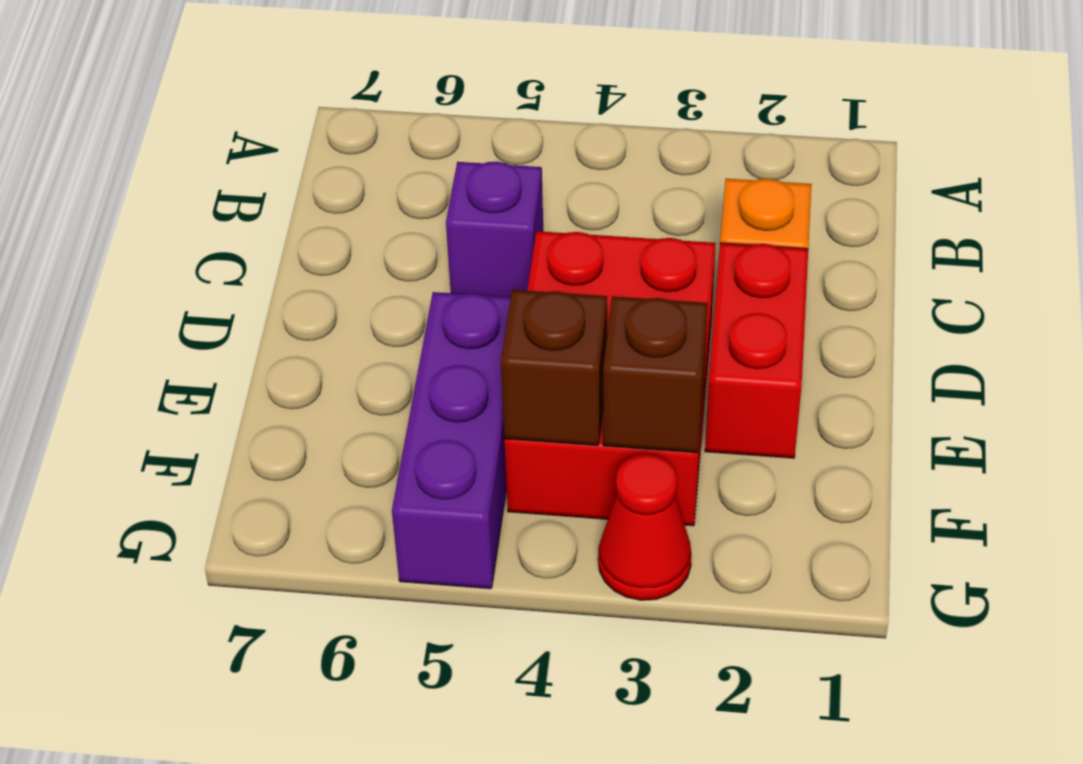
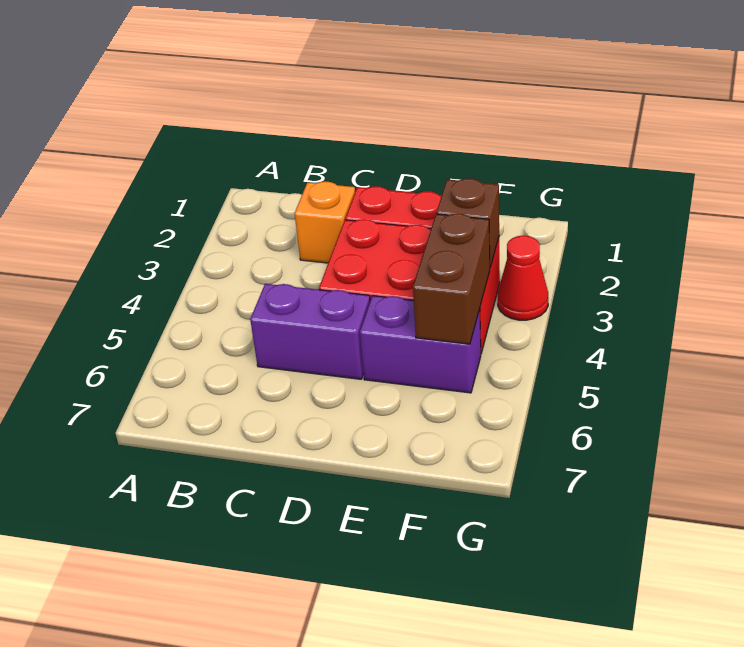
purple 1x1 brick [446,162,543,297] -> purple 1x2 brick [250,284,370,379]
purple 1x3 brick [392,292,511,589] -> purple 1x2 brick [360,296,481,393]
brown 1x1 brick [501,290,607,446] -> brown 1x2 brick [413,213,490,344]

